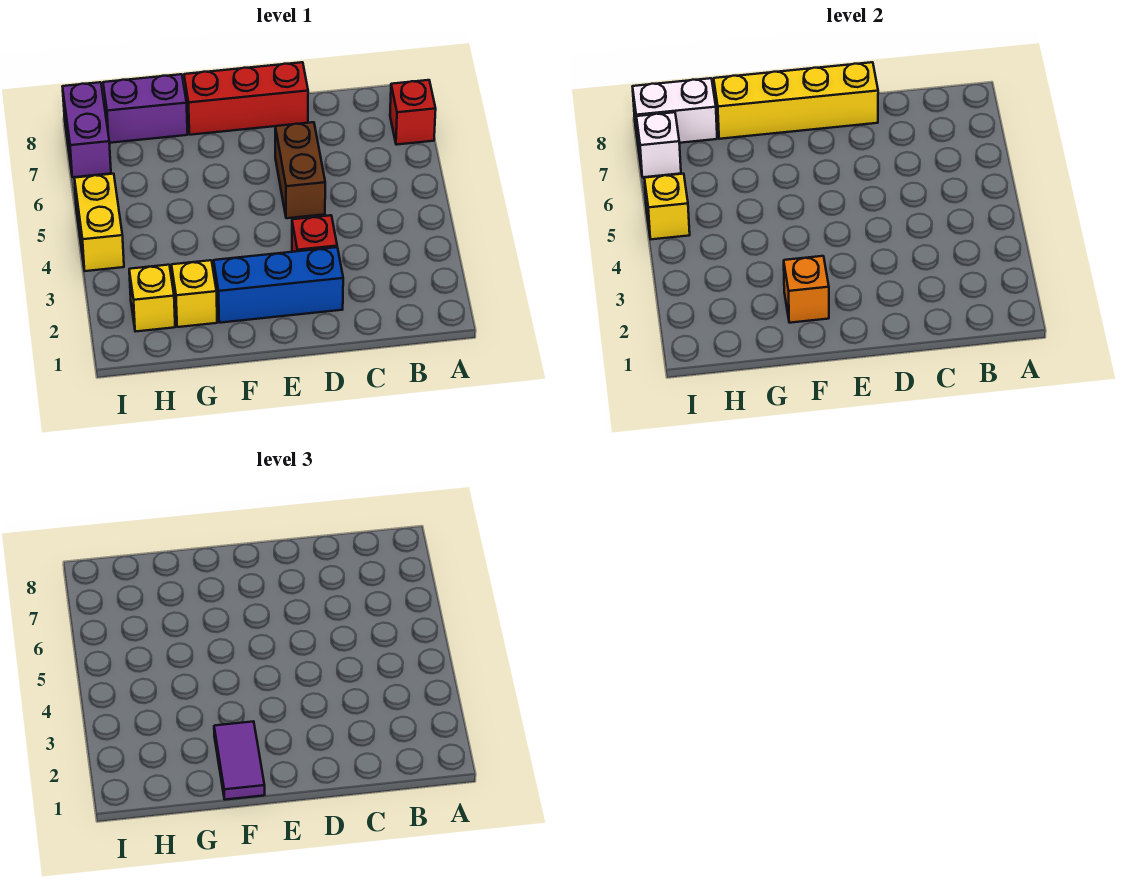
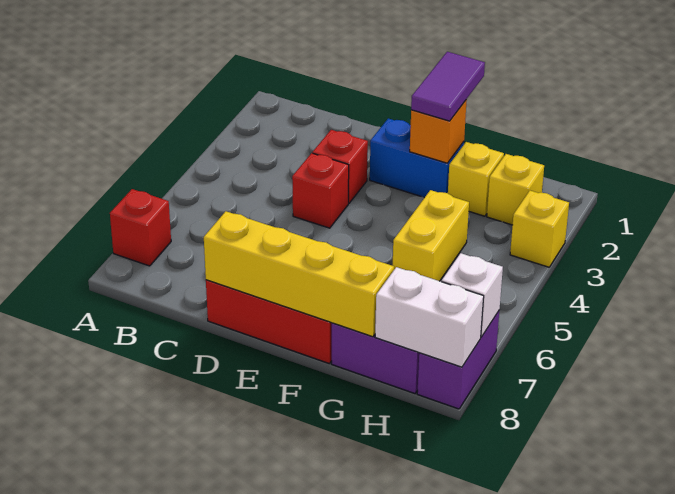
blue 1x3 brick [214,247,343,323] -> blue 1x2 brick [370,118,464,198]
none -> red 1x1 brick [292,153,349,228]
brown 1x2 brick [275,122,325,218] -> none
yellow 1x2 brick [74,174,124,271] -> yellow 1x2 brick moved to [393,190,469,281]
yellow 1x1 brick [644,174,690,239] -> yellow 1x1 brick moved to [510,191,569,267]

